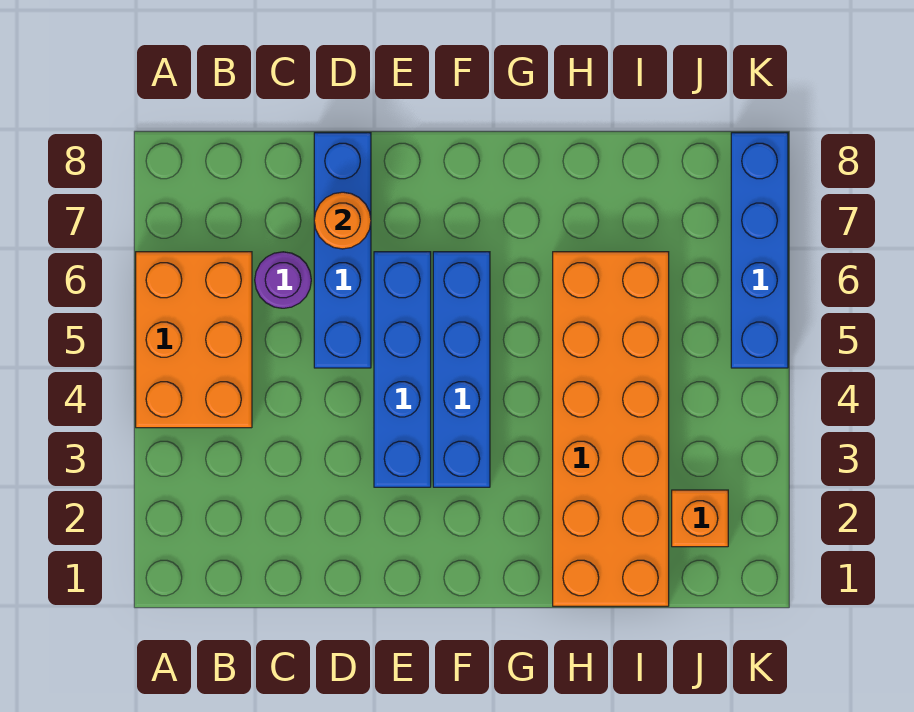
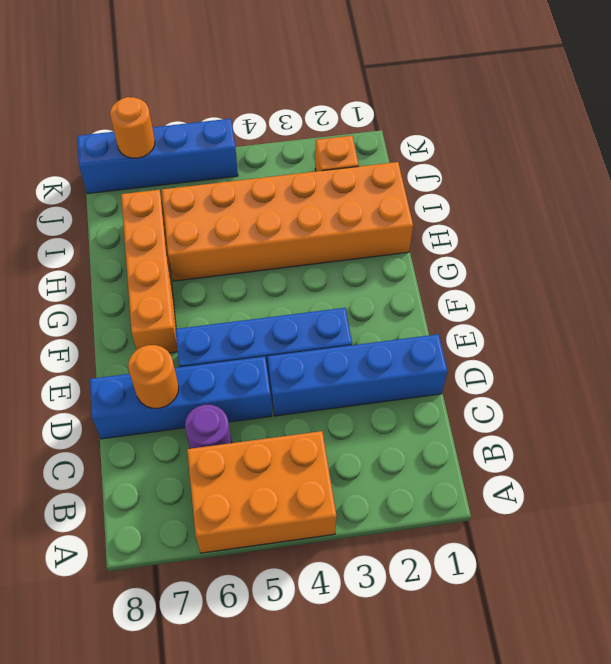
blue 1x4 brick [433,252,490,487] -> blue 1x4 brick moved to [267,334,448,416]
none -> orange 1x4 brick [121,190,178,353]
none -> orange 1x1 round brick [110,97,155,158]

